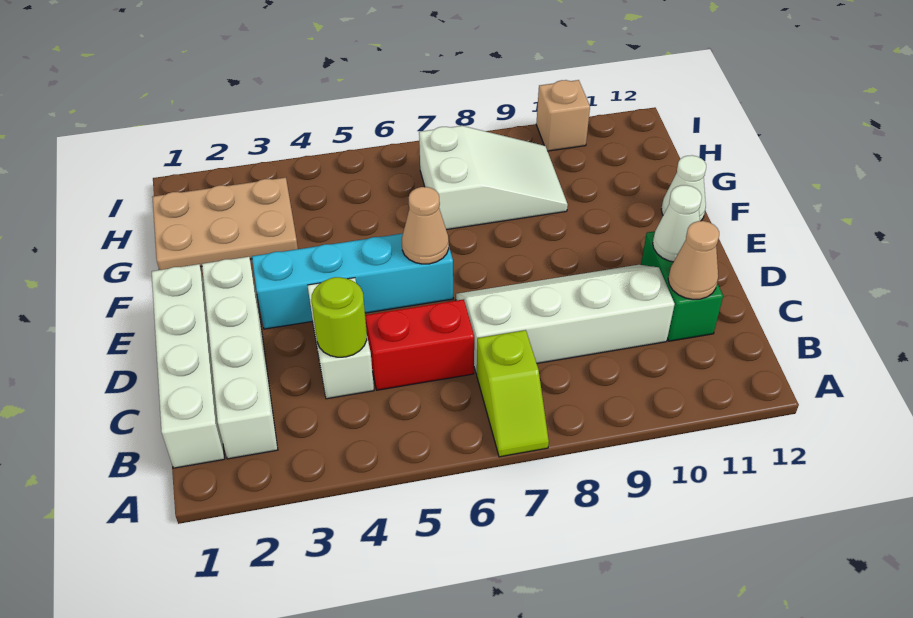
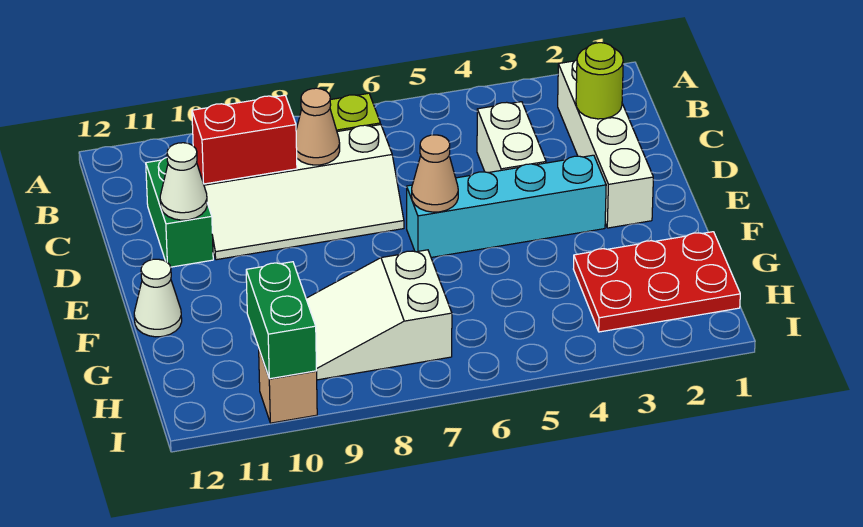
white 1x4 brick [152,264,225,468] -> none
lime 1x1 round brick [311,277,367,357] -> lime 1x1 round brick moved to [576,43,623,119]
red 1x2 brick [365,299,474,390] -> red 1x2 brick moved to [192,95,297,184]
tan 1x1 cone [668,221,719,299] -> tan 1x1 cone moved to [296,88,340,165]
tan 2x3 plate [152,178,298,270] -> red 2x3 plate [574,232,740,332]
none -> green 1x2 brick [246,262,316,379]

